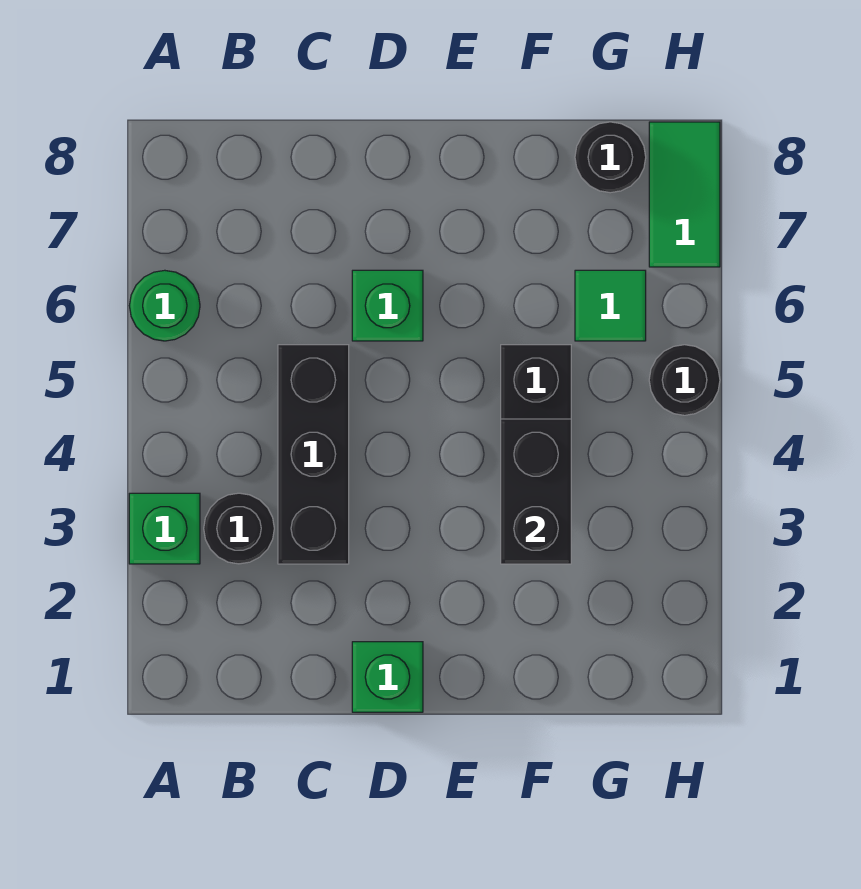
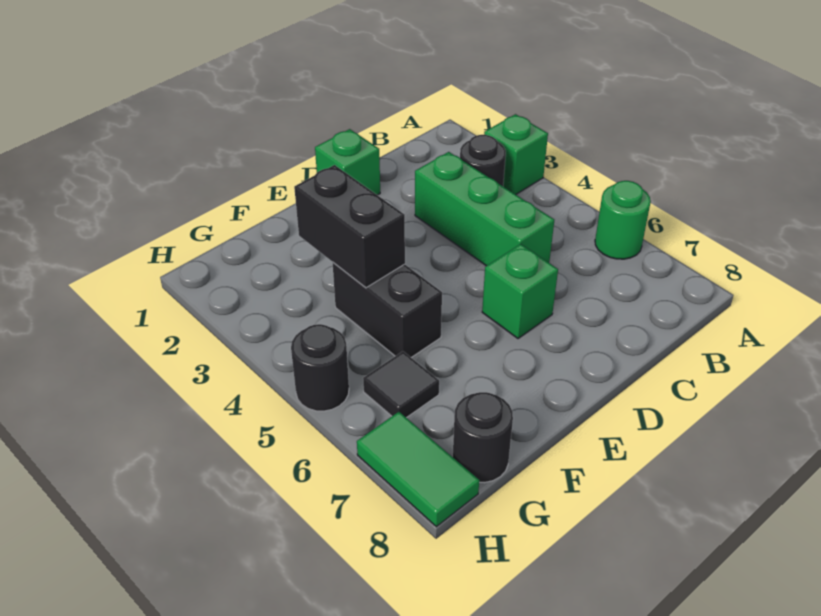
black 1x3 brick [278,345,349,564] -> green 1x3 brick [415,152,554,266]
green 1x1 tile [575,270,646,341] -> black 1x1 tile [363,352,439,418]

